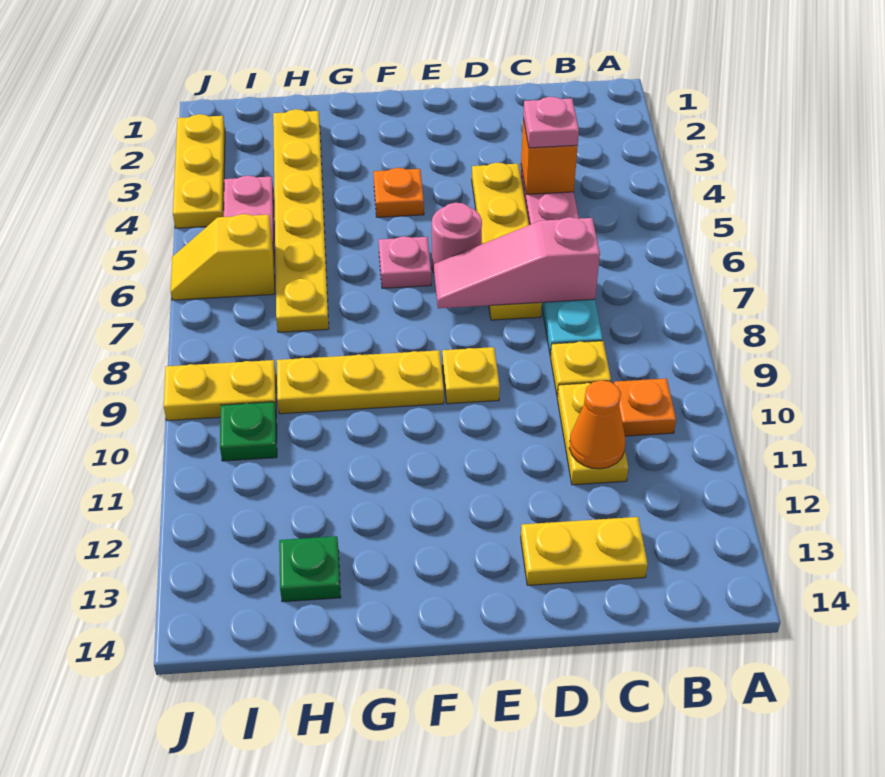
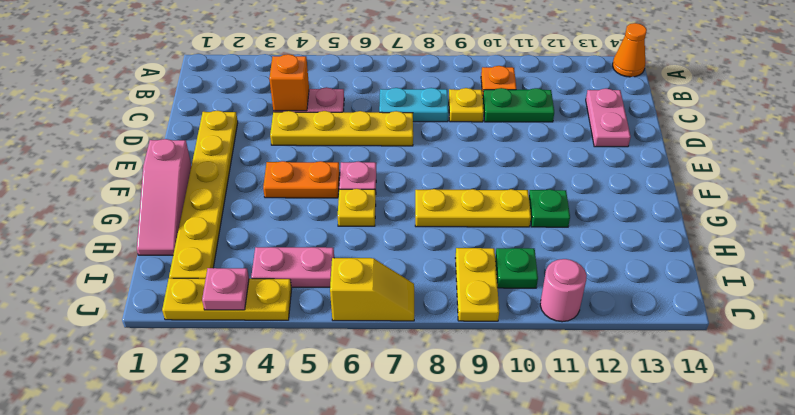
pink 1x1 plate [523,97,579,148] -> pink 1x1 plate moved to [202,268,249,310]
pink 1x3 slope [434,217,600,308] -> pink 1x3 slope moved to [137,139,191,255]
yellow 1x2 plate [557,383,628,485] -> green 1x2 plate [483,88,554,122]
orange 1x1 cone [569,380,625,469] -> orange 1x1 cone moved to [613,23,647,77]
yellow 1x2 plate [521,517,648,585] -> pink 1x2 plate [586,89,631,147]
pink 1x1 round brick [432,203,482,273] -> pink 1x1 round brick moved to [540,259,587,322]
yellow 1x1 plate [442,347,500,404] -> yellow 1x1 plate moved to [338,189,376,226]
orange 1x1 plate [373,168,424,217] -> orange 1x2 plate [263,161,340,198]
yellow 1x3 plate [277,350,444,414] -> yellow 1x3 plate turned to [415,189,531,227]
yellow 1x6 plate [273,109,329,332] -> yellow 1x6 plate turned to [169,111,238,279]
green 1x1 plate [279,536,341,602] -> green 1x1 plate moved to [529,189,570,227]
yellow 1x2 slope [171,214,275,300] -> yellow 1x2 slope turned to [330,258,414,321]

